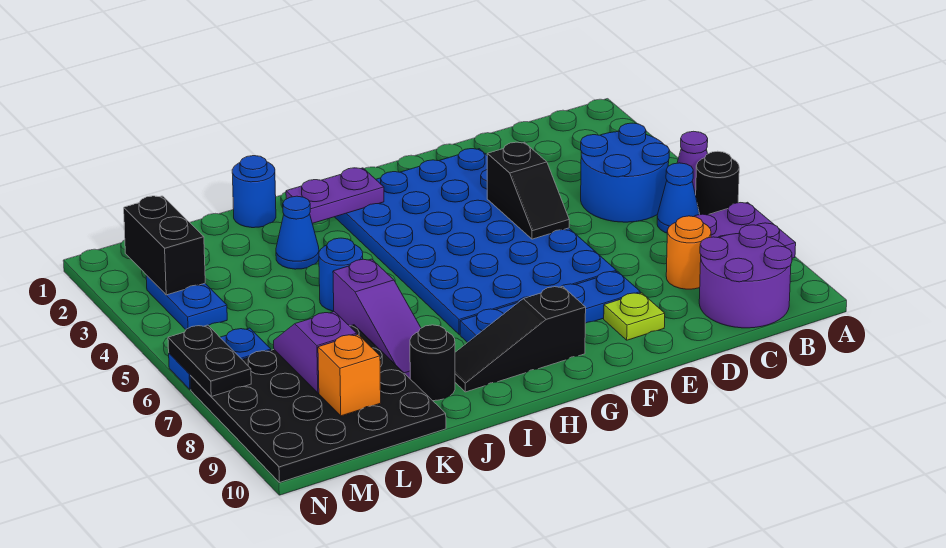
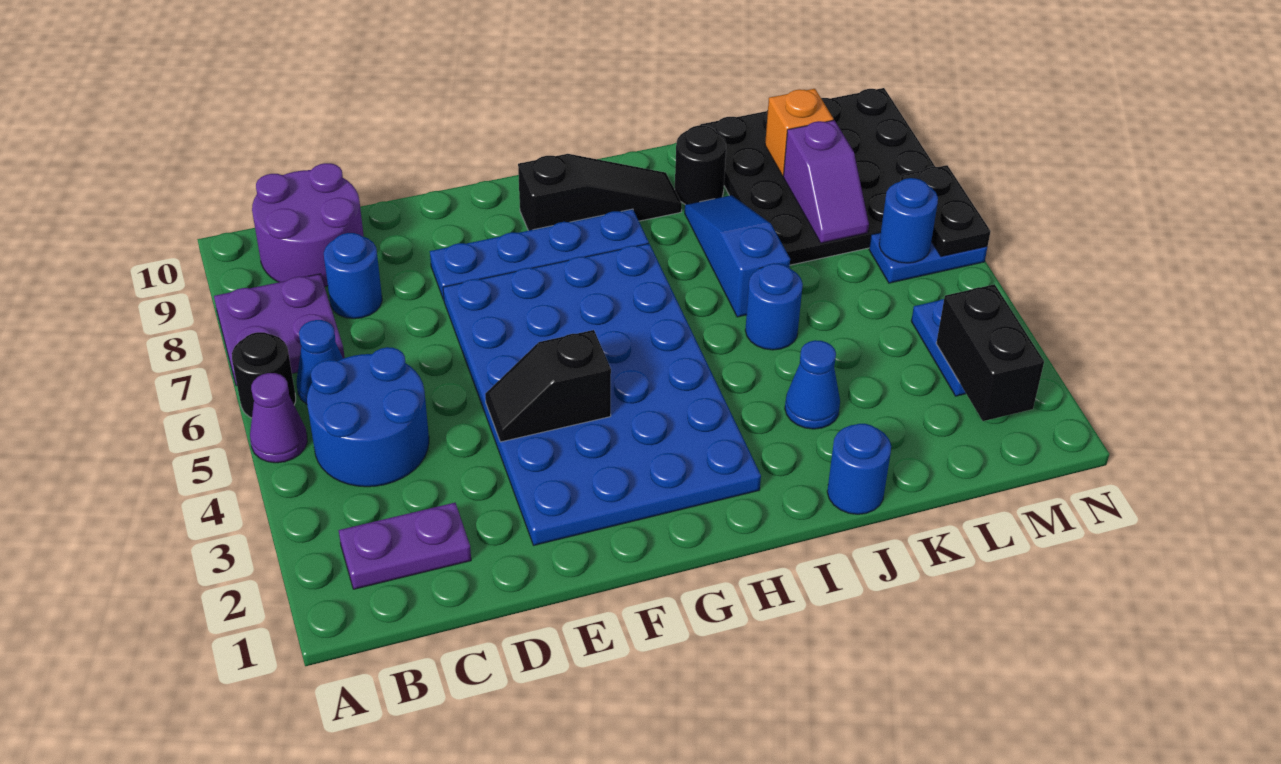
orange 1x1 round brick [666,216,711,289] -> blue 1x1 round brick [324,233,382,319]
black 1x2 slope [487,142,569,239] -> black 1x2 slope turned to [485,330,611,442]
lime 1x1 plate [604,293,665,340] -> none
purple 1x2 plate [286,168,384,223] -> purple 1x2 plate moved to [339,503,471,589]
purple 1x3 slope [333,259,421,378] -> blue 1x3 slope [685,195,790,317]
none -> blue 1x1 round brick [879,178,938,263]

